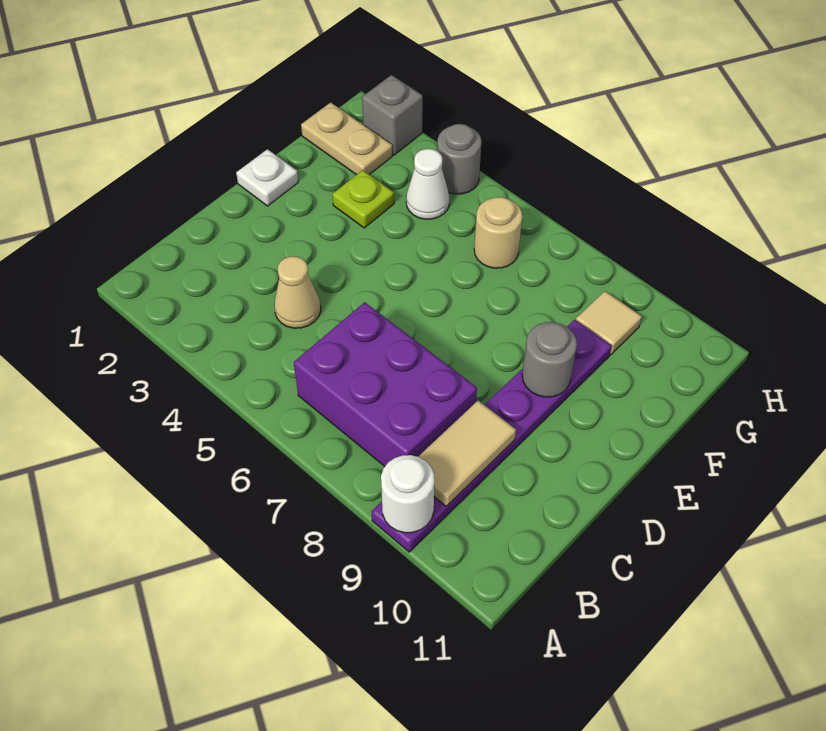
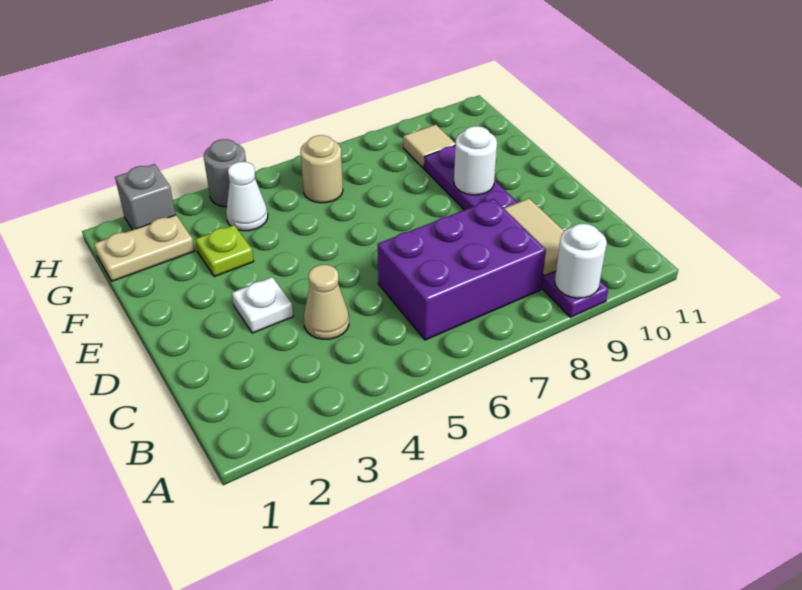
white 1x1 plate [236,149,298,206] -> white 1x1 plate moved to [232,277,293,333]
grey 1x1 round brick [522,322,577,397] -> white 1x1 round brick [454,126,497,195]

